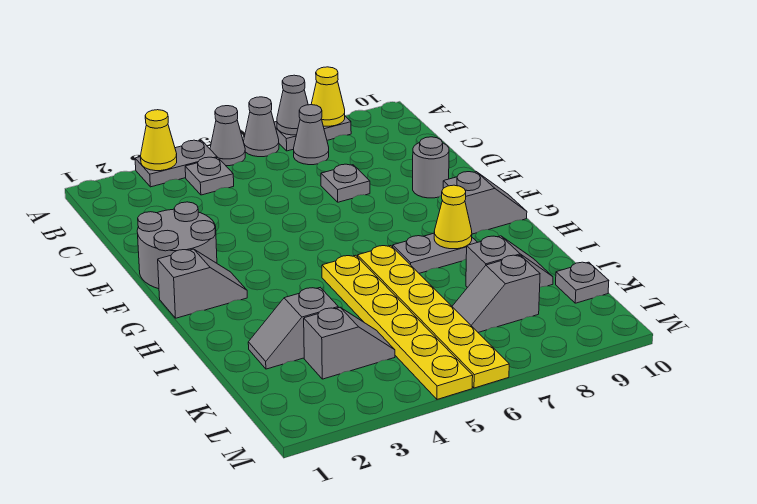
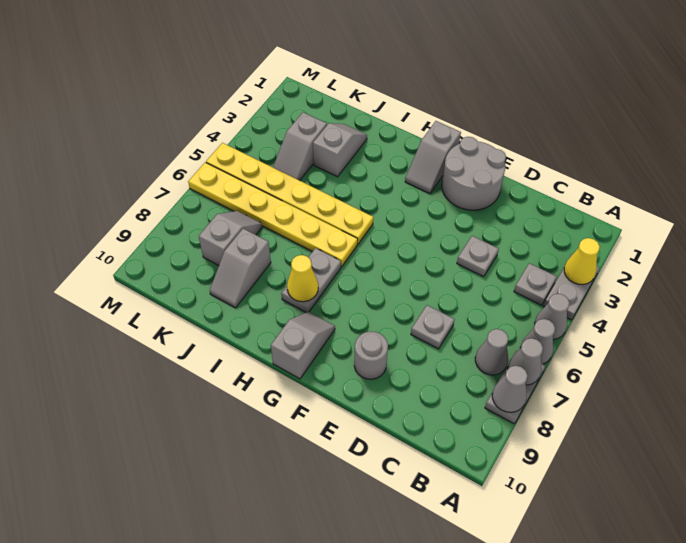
yellow 1x1 cone [311,67,345,126] -> grey 1x1 cone [492,366,528,412]
grey 1x2 slope [443,172,527,234] -> grey 1x2 slope turned to [271,312,335,379]
grey 1x1 plate [556,262,609,303] -> grey 1x1 plate moved to [457,236,499,277]

